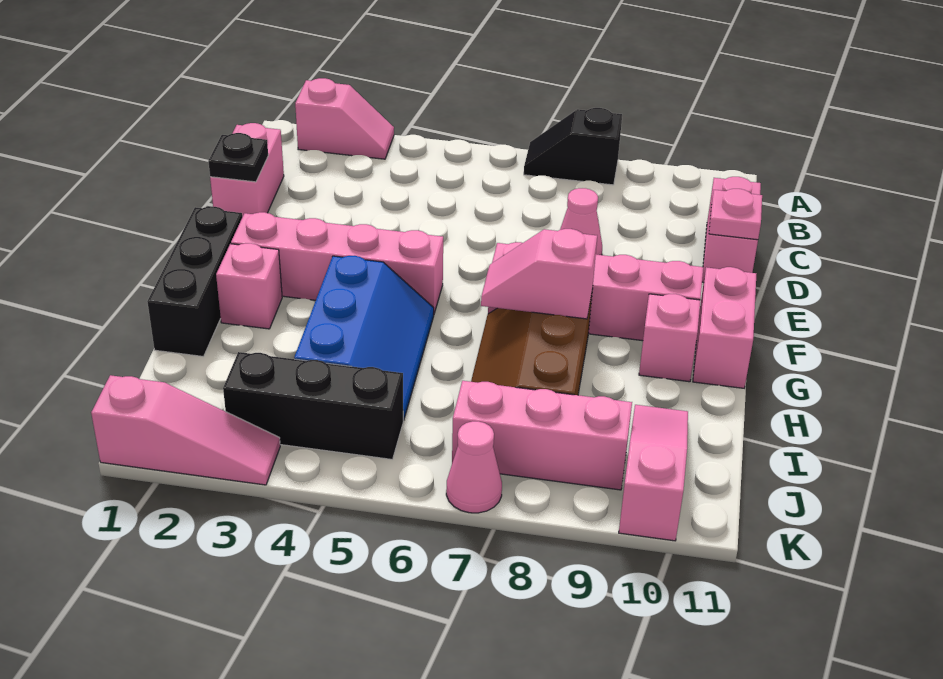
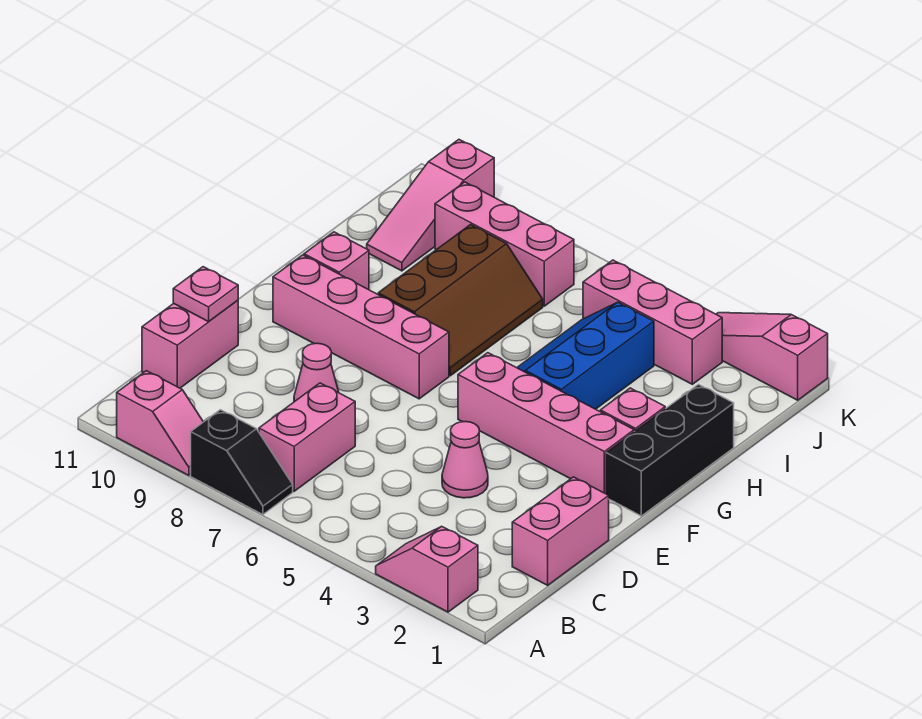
black 1x1 plate [208,133,268,182] -> none
pink 1x2 brick [693,267,756,388] -> pink 1x2 brick moved to [259,383,355,491]
pink 1x2 slope [481,229,597,319] -> pink 1x2 slope moved to [117,371,203,475]
black 1x3 brick [223,352,404,459] -> pink 1x3 brick [583,260,722,384]
pink 1x1 cone [446,421,502,513] -> pink 1x1 cone moved to [442,422,488,498]

